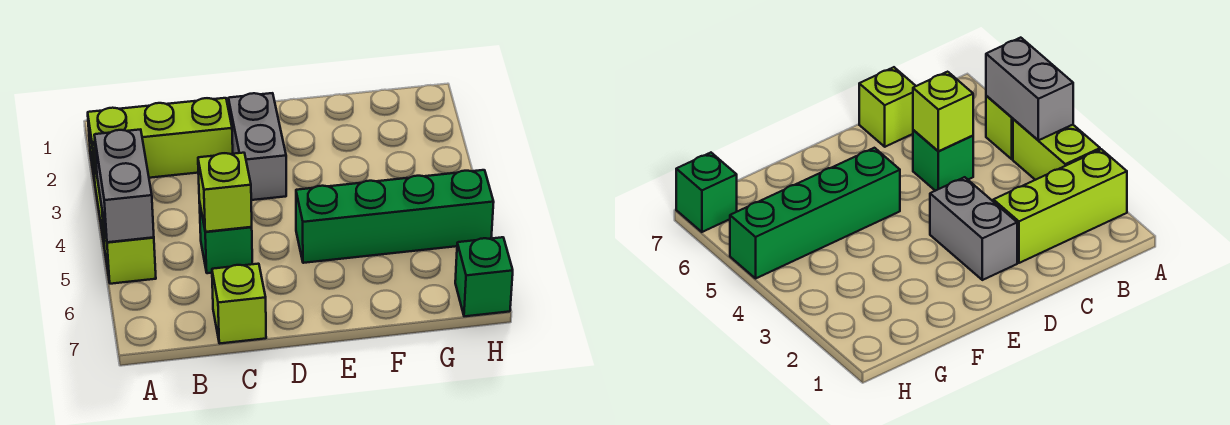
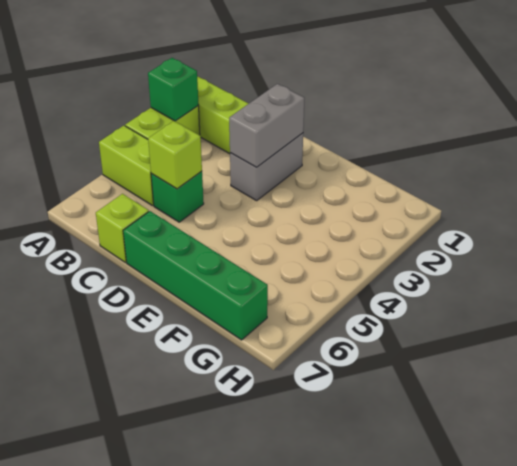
grey 1x2 brick [94,129,154,242] -> grey 1x2 brick moved to [229,84,305,167]
lime 1x1 brick [102,213,156,284] -> lime 1x2 brick [99,126,154,206]
green 1x4 brick [296,170,494,263] -> green 1x4 brick moved to [123,211,268,340]
green 1x1 brick [455,237,513,316] -> green 1x1 brick moved to [148,58,199,121]

